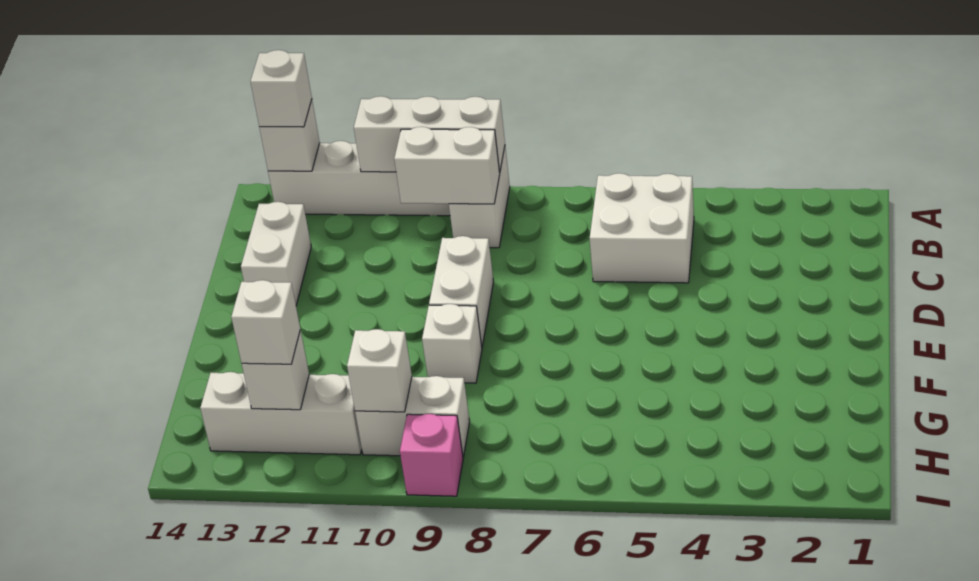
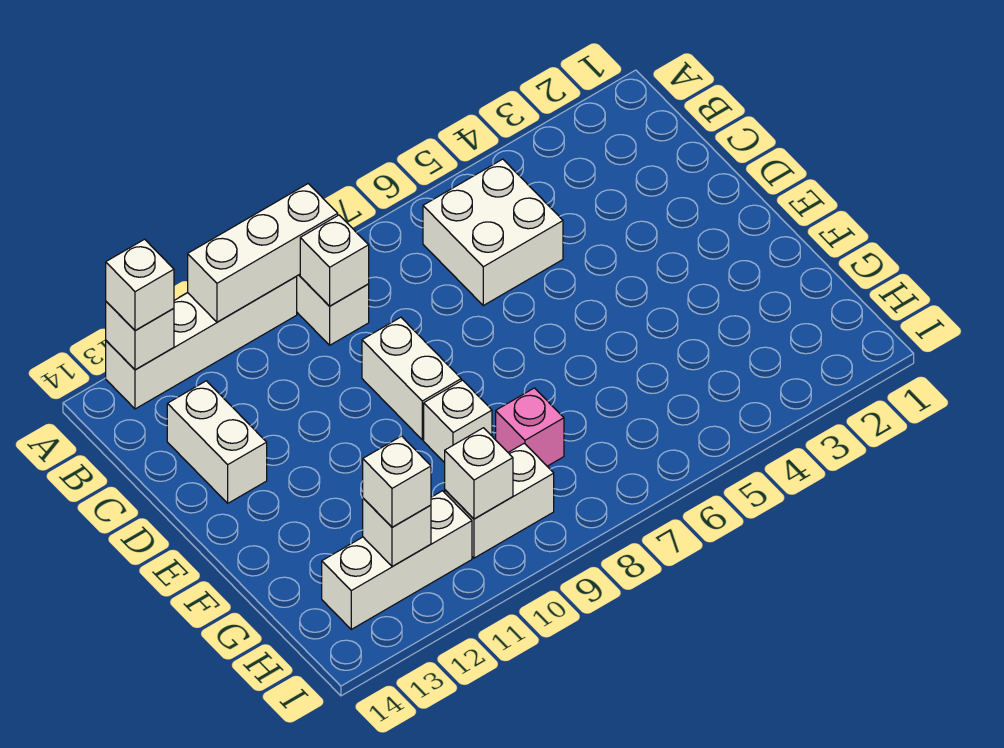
white 1x2 brick [394,127,500,204] -> white 1x1 brick [300,215,369,306]
pink 1x1 brick [400,414,463,496] -> pink 1x1 brick moved to [496,388,564,466]

